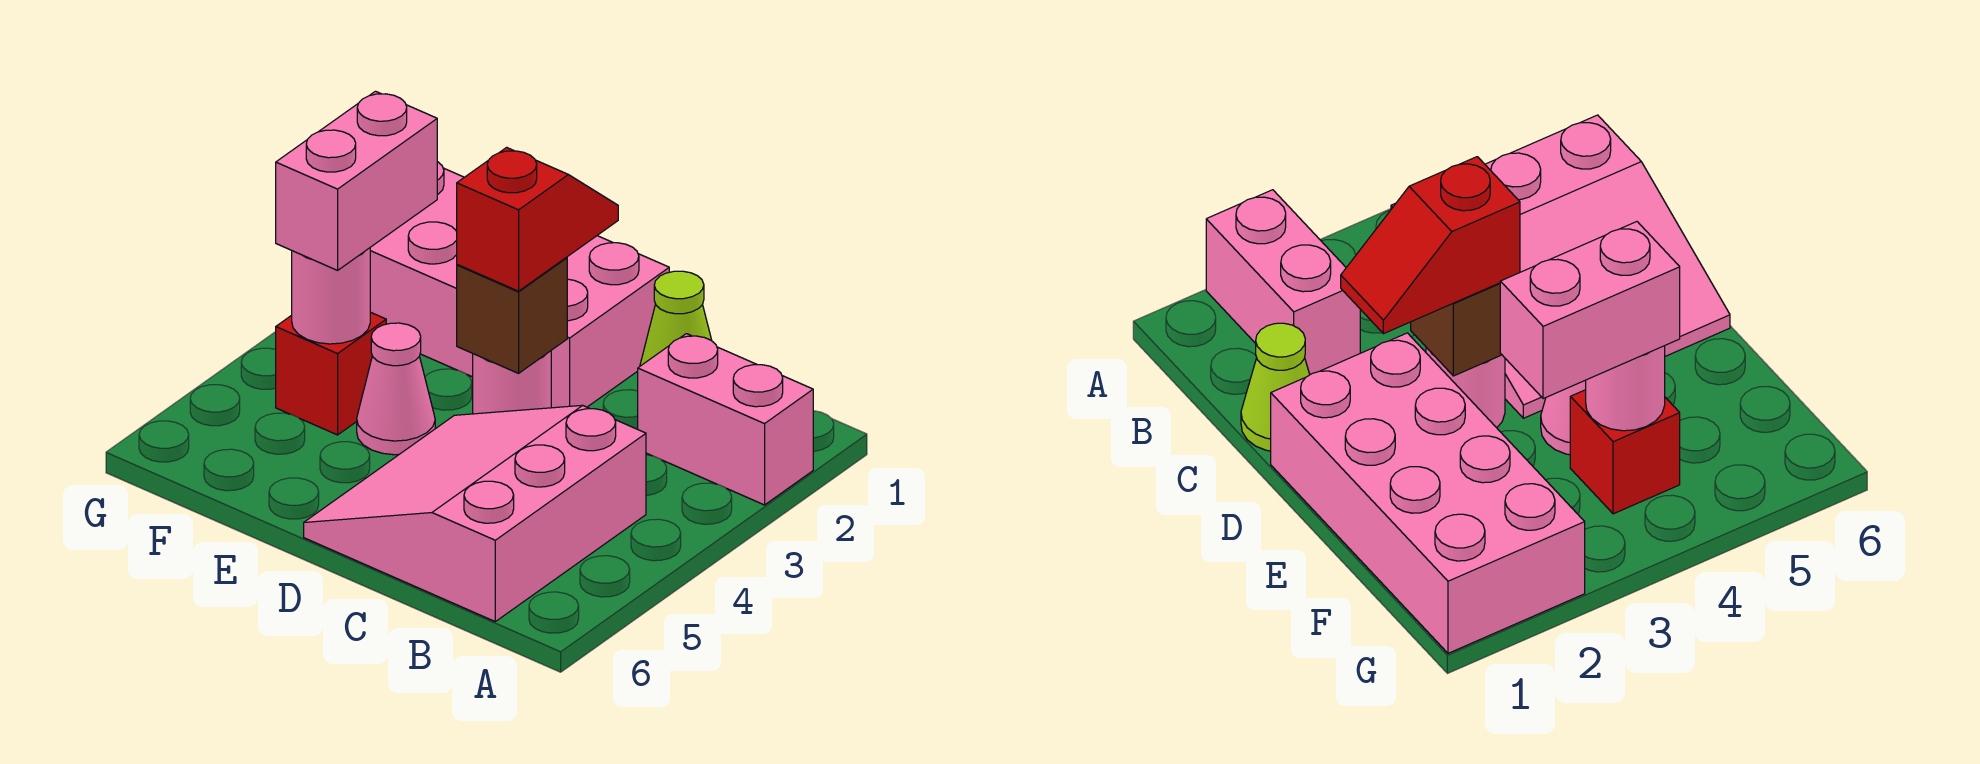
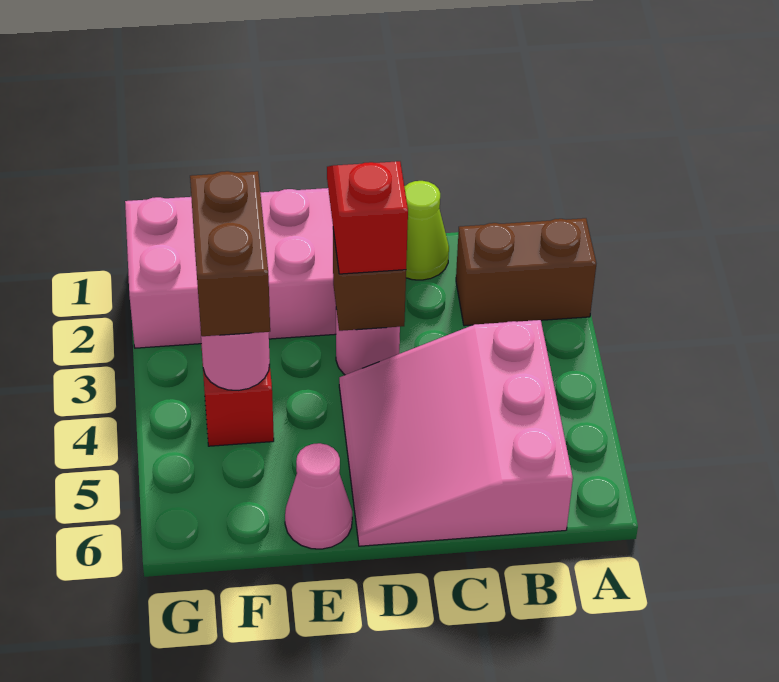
pink 1x2 brick [638,334,813,505] -> brown 1x2 brick [456,218,596,326]
pink 1x1 cone [357,323,435,455] -> pink 1x1 cone moved to [285,443,352,549]
pink 1x2 brick [276,91,437,270] -> brown 1x2 brick [190,171,270,336]

